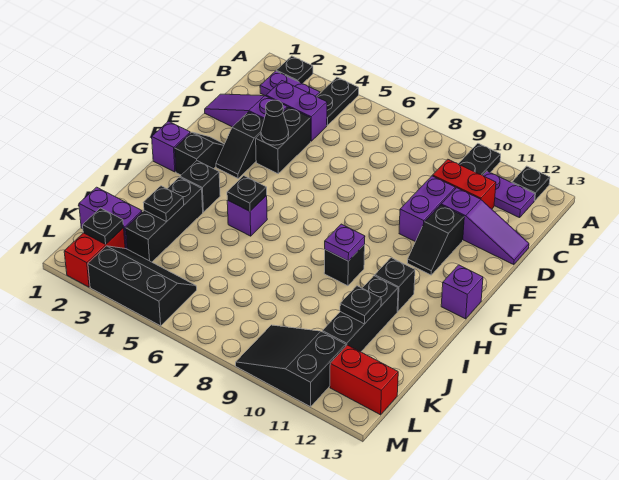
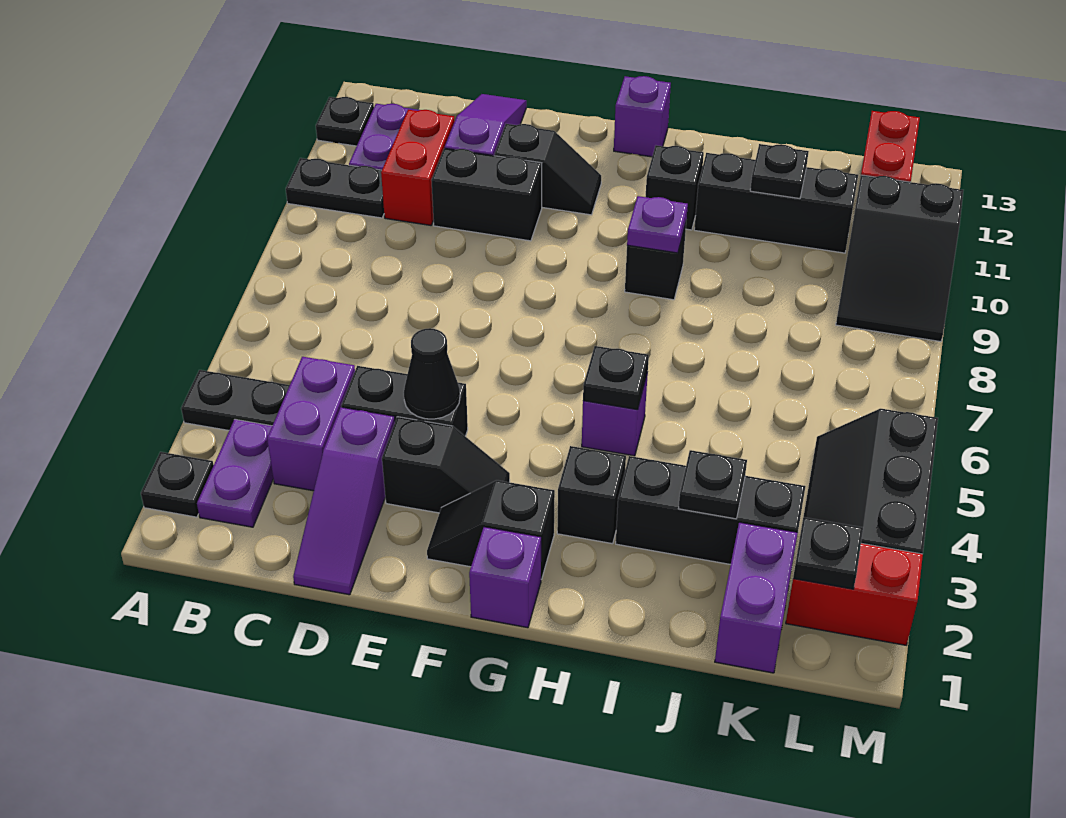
purple 1x2 brick [399,176,455,242] -> black 1x2 brick [431,148,542,241]

